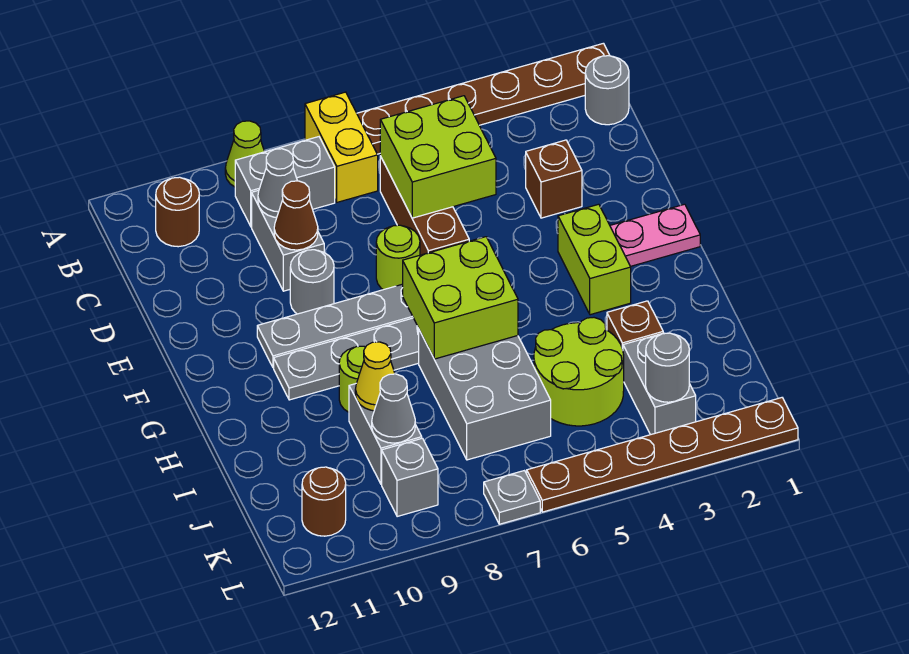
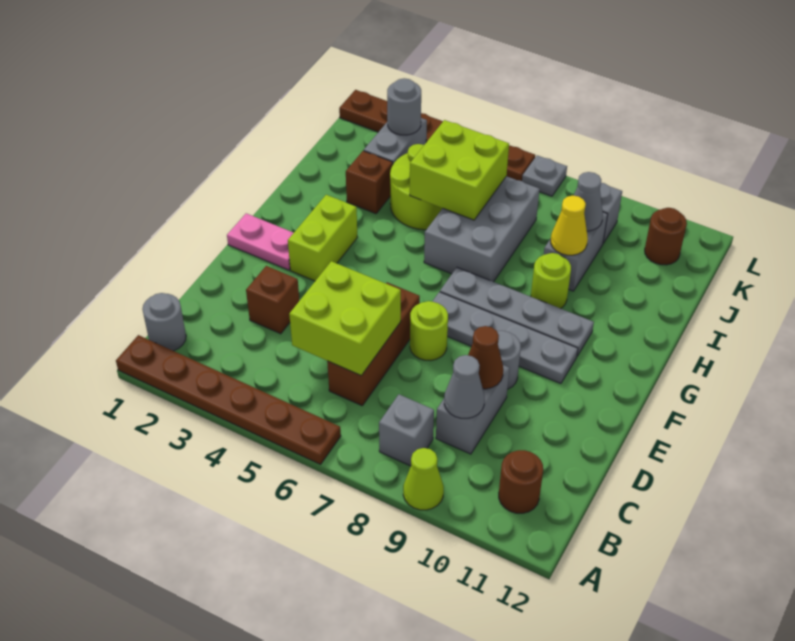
yellow 1x2 brick [305,92,378,202] -> none
grey 1x2 brick [235,137,335,227] -> grey 1x1 brick [379,394,434,466]
lime 2x2 brick [403,237,518,359] -> lime 2x2 brick moved to [410,120,509,220]

